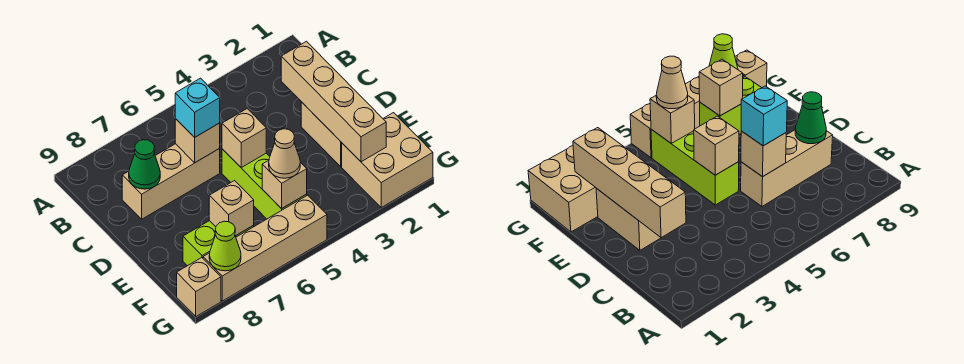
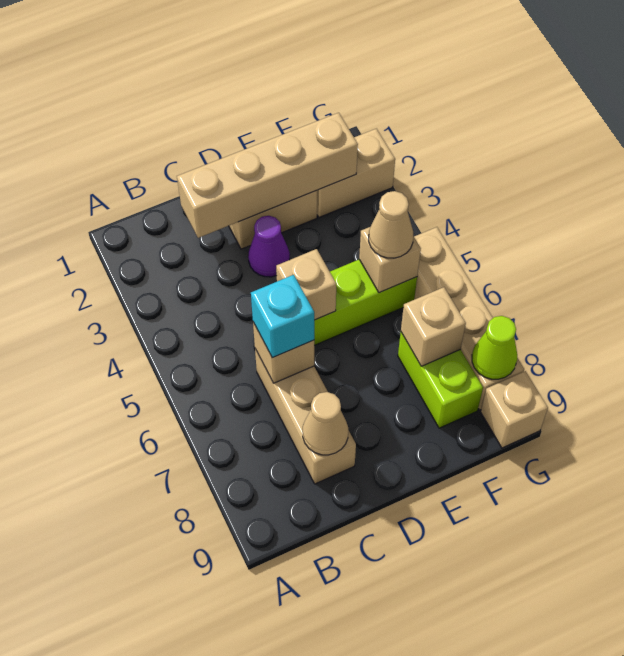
green 1x1 cone [129,140,160,189] -> tan 1x1 cone [303,392,348,455]
none -> purple 1x1 cone [248,216,290,277]
tan 2x2 brick [342,113,433,208] -> tan 1x2 brick [317,129,395,217]

